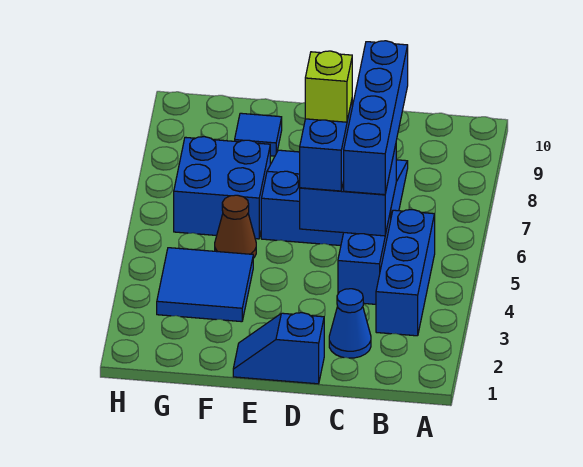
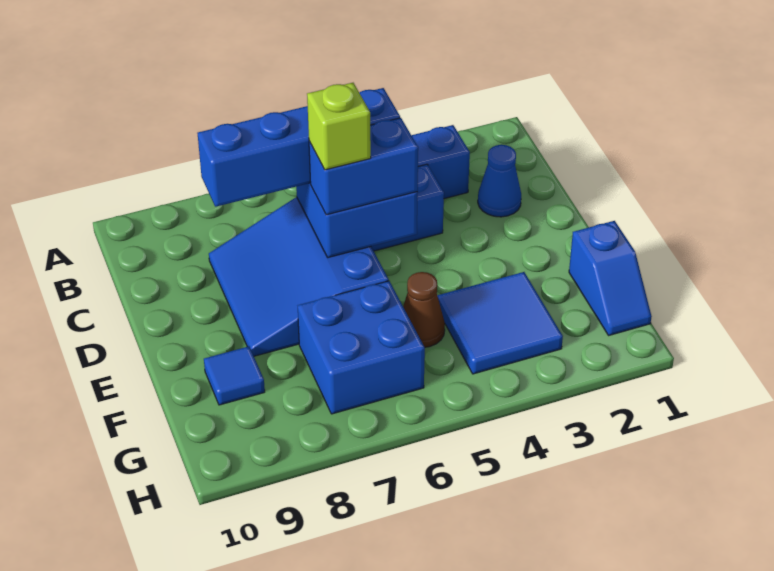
blue 1x2 slope [233,313,324,384] -> blue 1x2 slope moved to [569,221,652,335]

